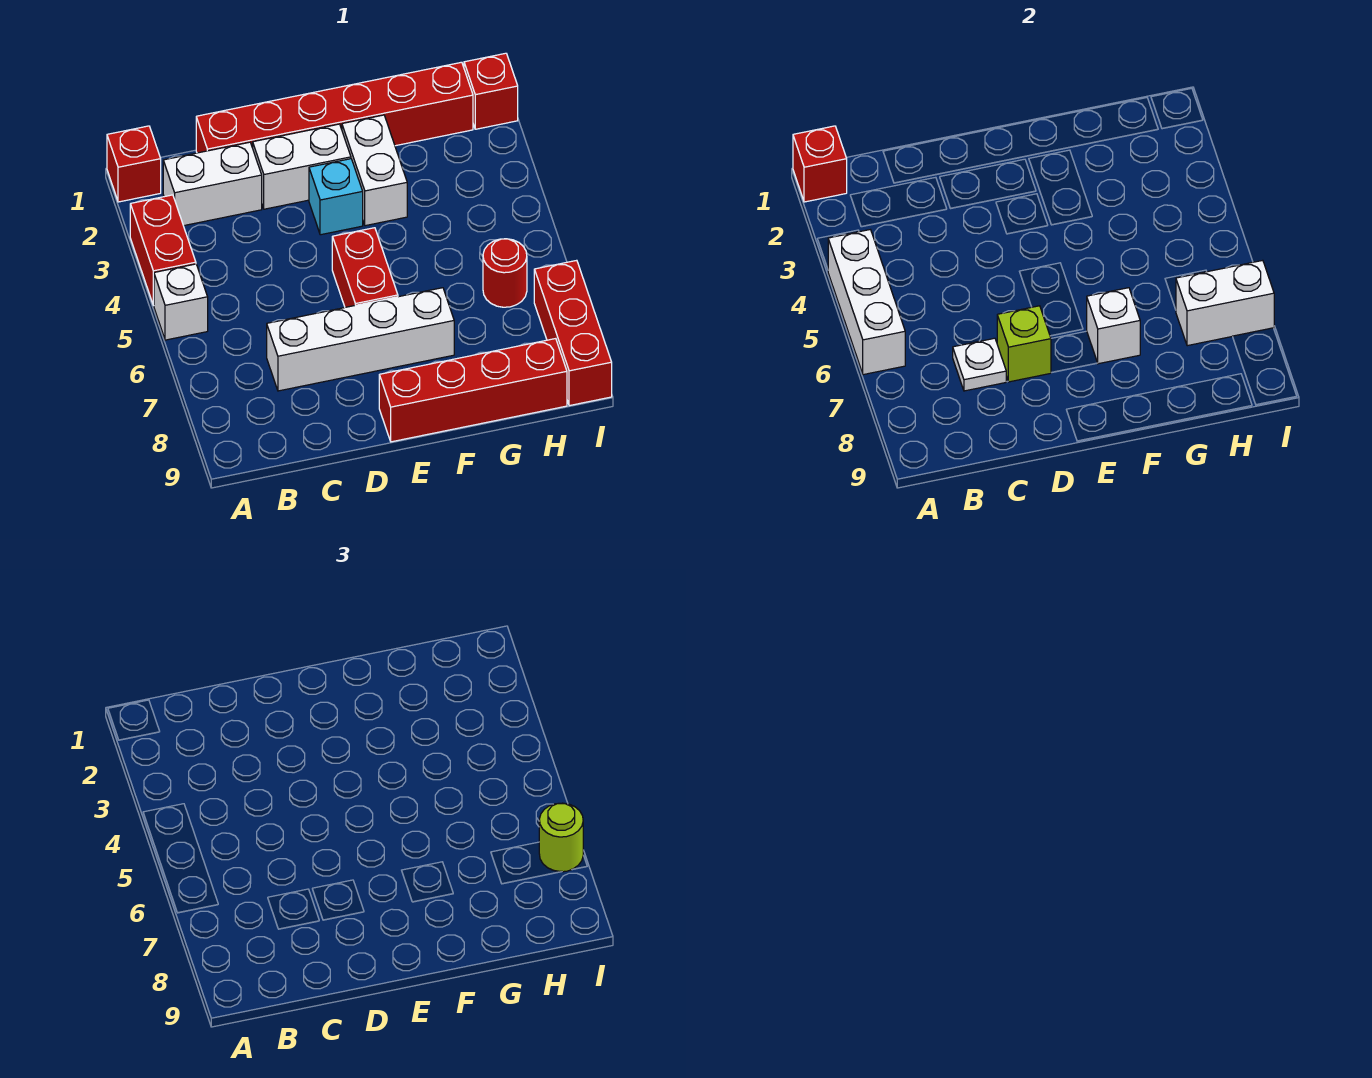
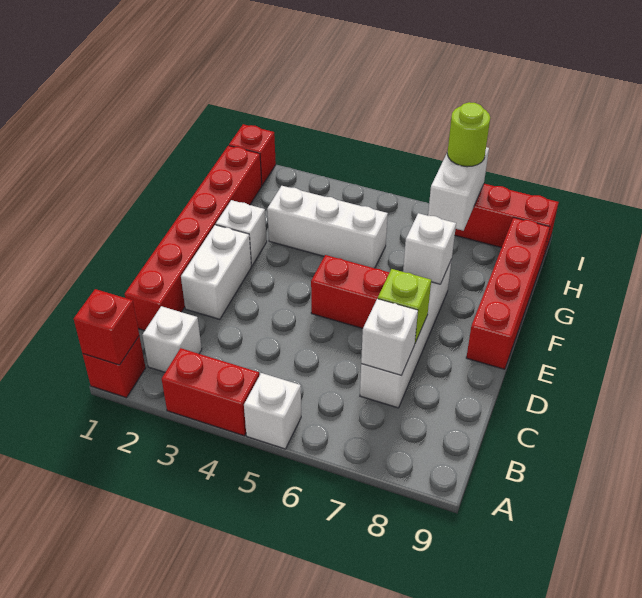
white 1x3 brick [828,230,905,375] -> white 1x3 brick moved to [267,186,388,268]
white 1x2 brick [163,142,262,226] -> white 1x1 brick [142,306,202,372]
white 1x1 plate [953,338,1006,391] -> white 1x1 brick [361,299,418,375]
cyan 1x1 brick [309,159,363,235] -> none
white 1x2 brick [342,115,407,226] -> white 1x1 brick [216,200,267,266]
red 1x1 round brick [483,239,527,307] -> none

